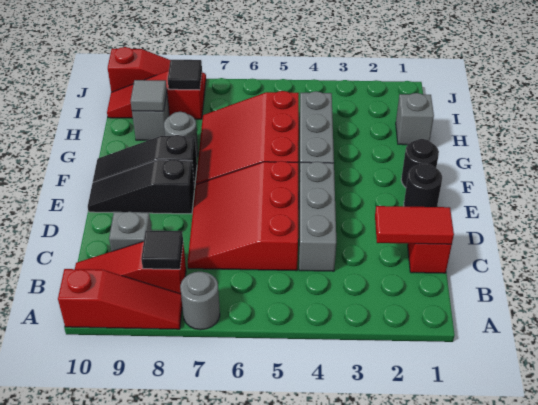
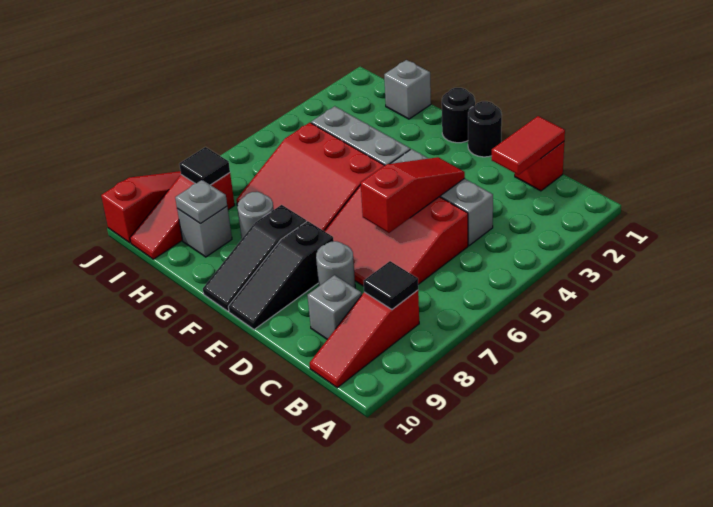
grey 1x1 round brick [180,272,220,330] -> grey 1x1 round brick moved to [316,241,355,288]
red 1x3 slope [58,269,182,329] -> red 1x3 slope moved to [361,157,465,233]
grey 1x1 tile [131,80,167,111] -> grey 1x1 plate [175,180,227,224]

